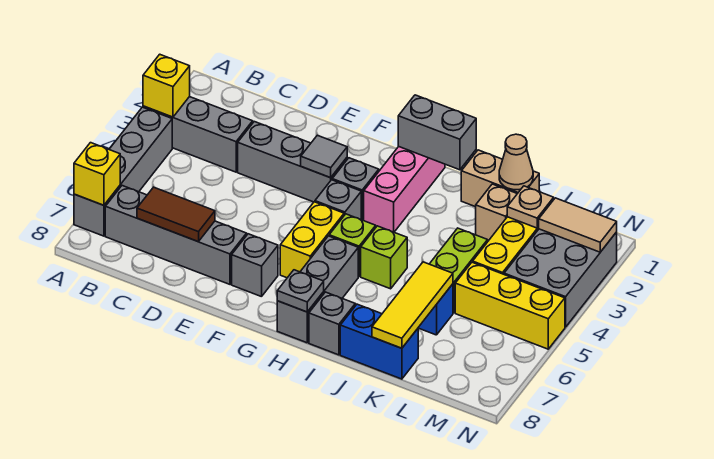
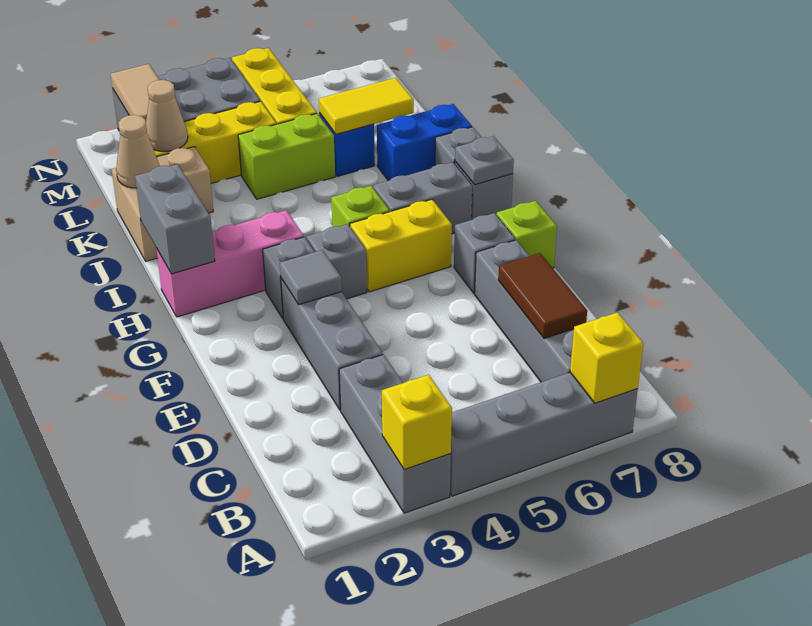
lime 1x1 brick [361,226,407,289] -> lime 1x1 brick moved to [496,201,557,268]
blue 1x2 brick [340,304,418,379] -> blue 1x2 brick turned to [377,104,472,181]
yellow 1x3 tile [372,262,453,348] -> yellow 1x2 tile [319,78,414,134]
tan 1x1 plate [507,186,554,228] -> tan 1x1 cone [146,80,188,151]

